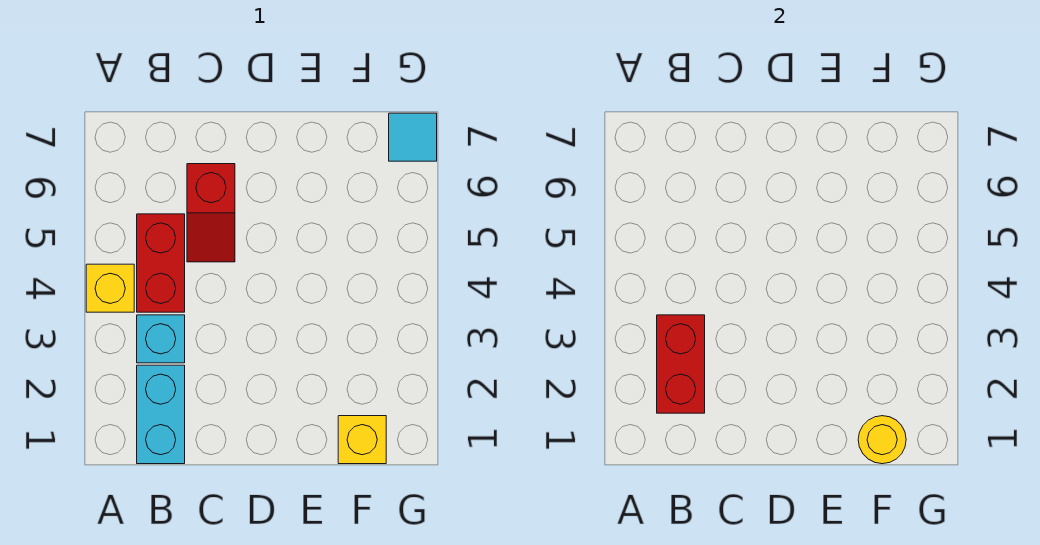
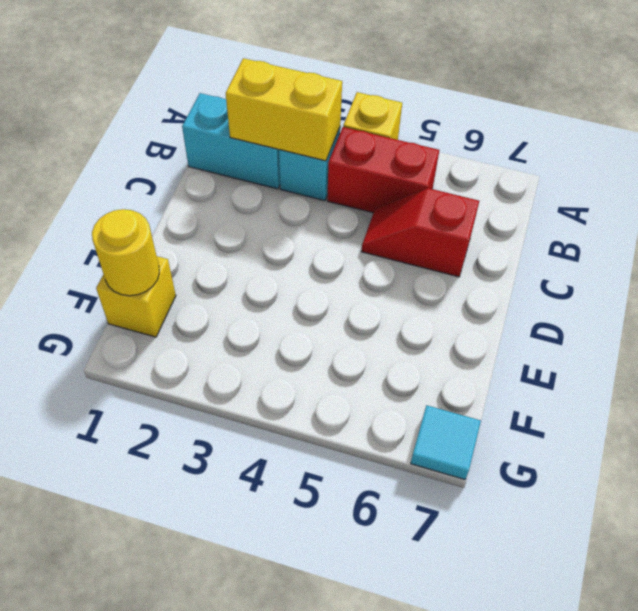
red 1x2 brick [657,315,705,413] -> yellow 1x2 brick [226,58,342,161]

